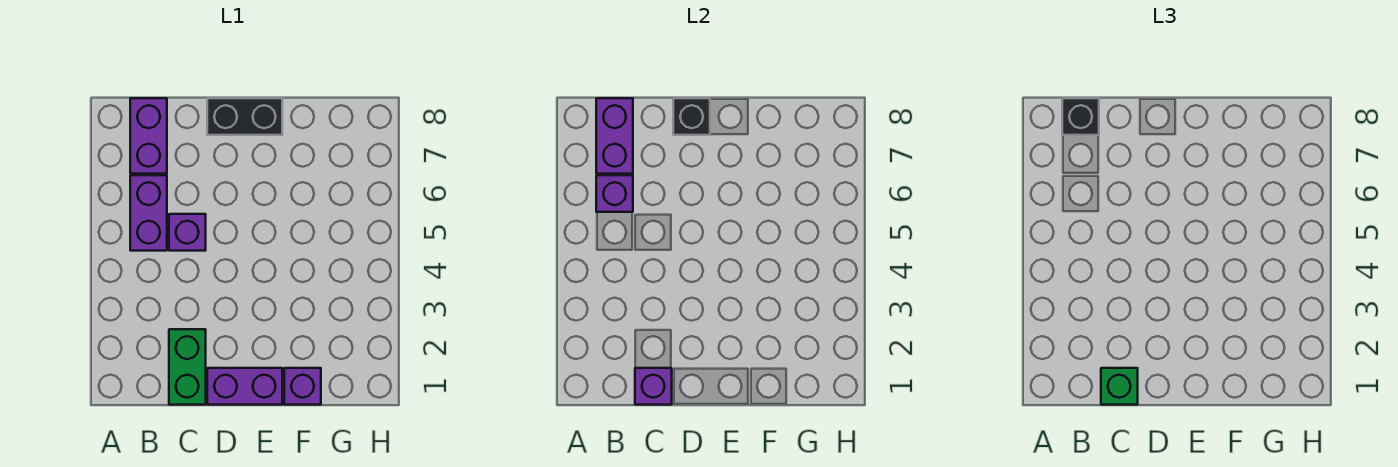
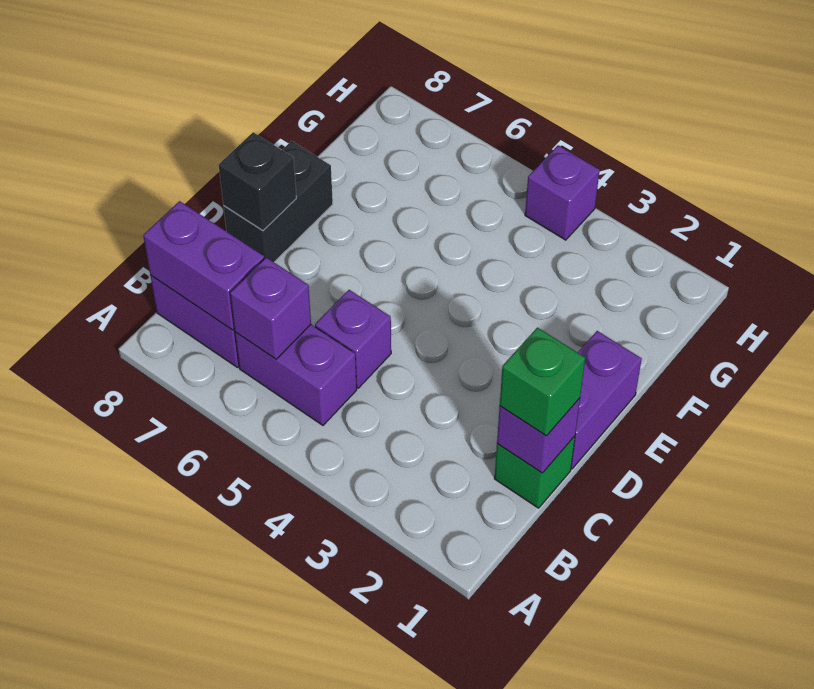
black 1x1 brick [1062,98,1099,135] -> none
green 1x2 brick [169,329,206,405] -> green 1x1 brick [495,436,575,508]
purple 1x1 brick [284,368,321,405] -> purple 1x1 brick moved to [525,145,600,240]

